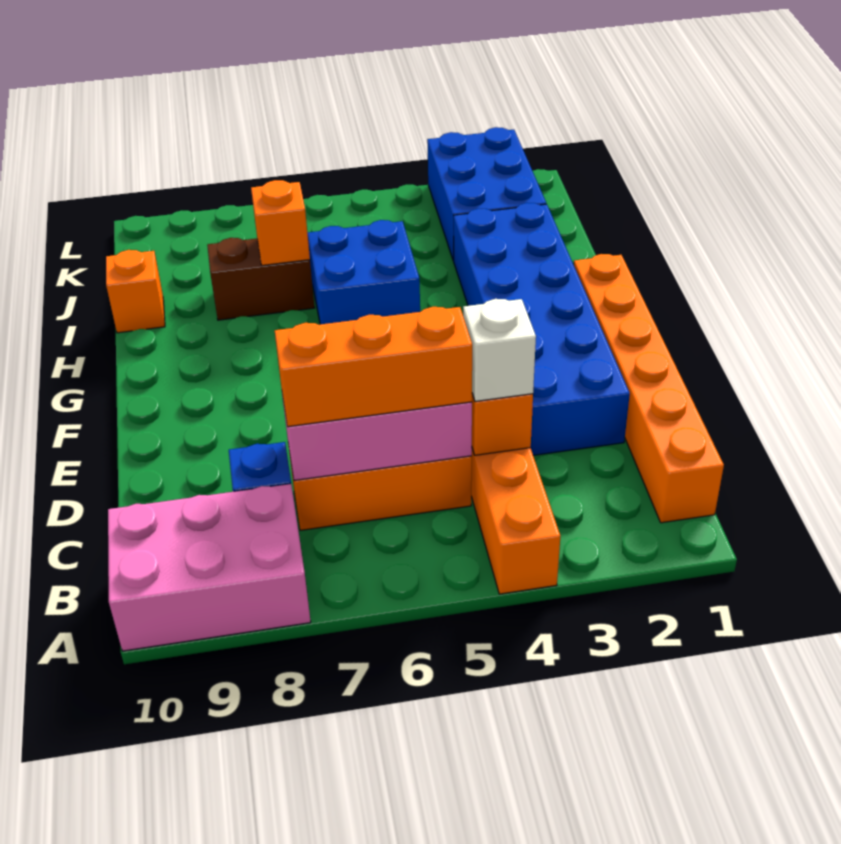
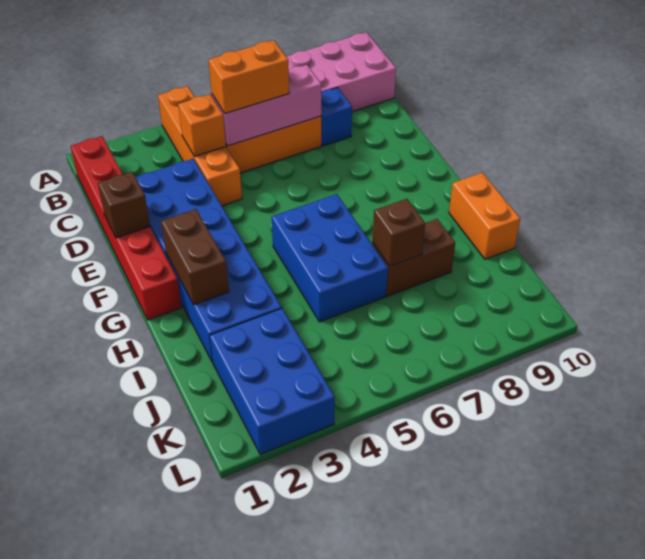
orange 1x6 brick [574,254,724,523] -> red 1x6 brick [71,136,182,320]
white 1x1 brick [463,299,536,401] -> none
orange 1x3 brick [275,307,472,427] -> orange 1x2 brick [208,40,289,114]
none -> brown 1x1 brick [98,172,150,238]
none -> brown 1x2 brick [161,209,229,305]
blue 2x2 brick [307,220,420,324] -> blue 2x3 brick [272,194,388,322]
orange 1x1 brick [251,180,310,266] -> brown 1x1 brick [372,199,425,266]
orange 1x1 brick [106,250,165,333] -> orange 1x2 brick [449,173,520,259]

